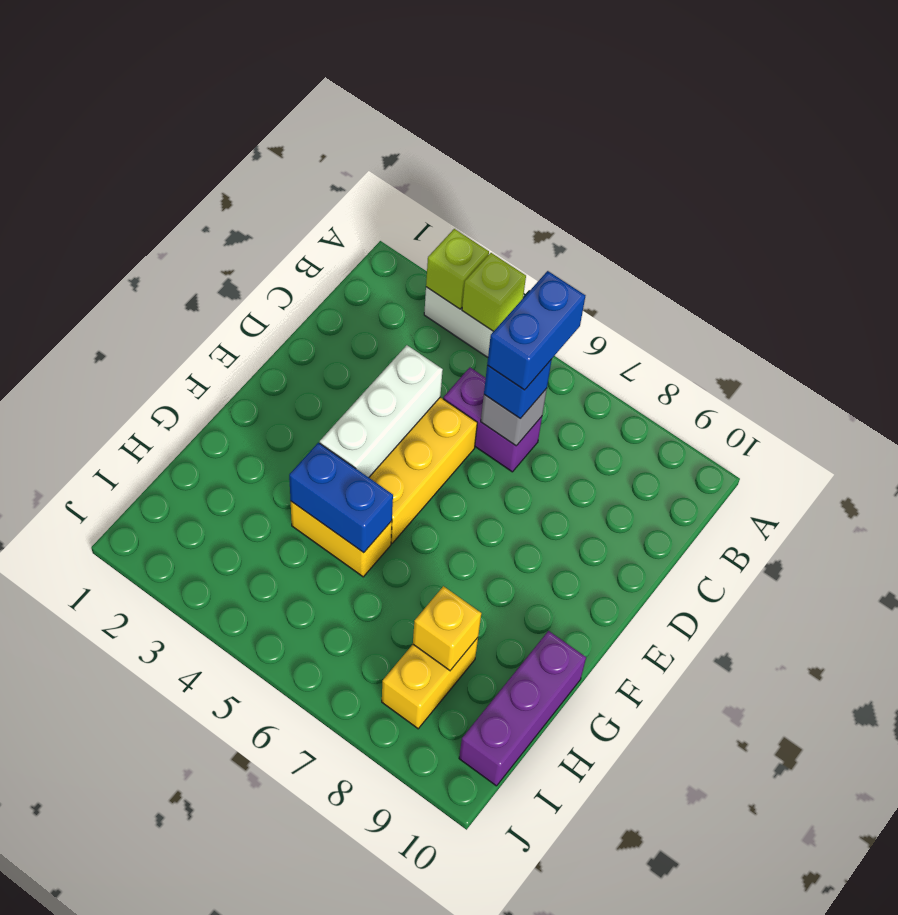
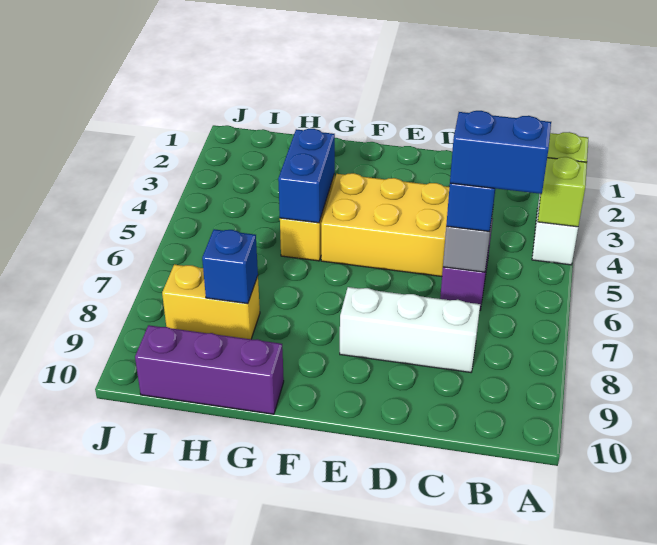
white 1x3 brick [320,345,443,477] -> white 1x3 brick moved to [340,287,480,372]
yellow 1x1 brick [413,586,481,670] -> blue 1x1 brick [202,229,258,304]

